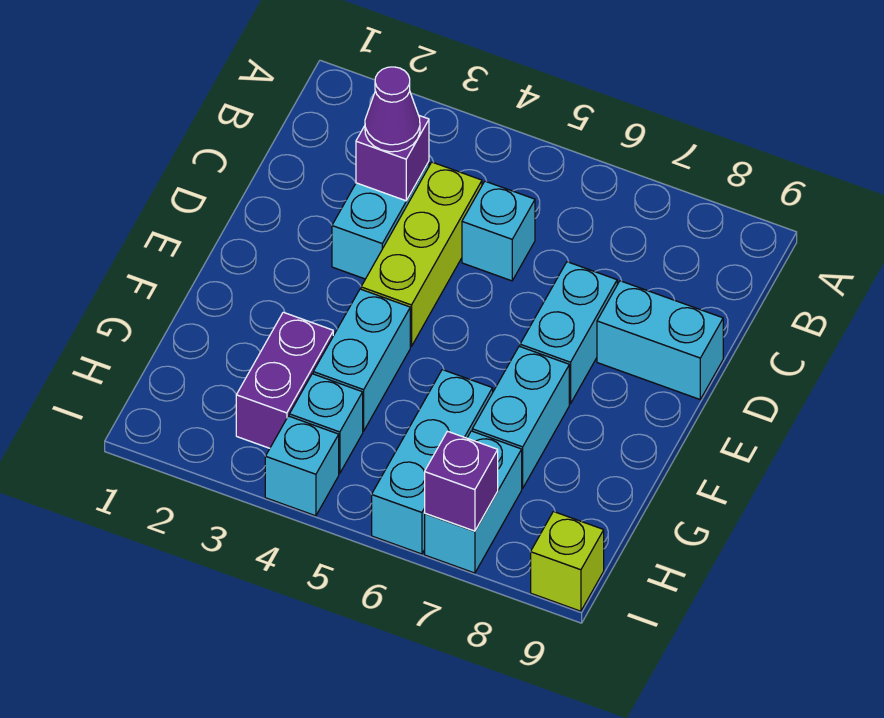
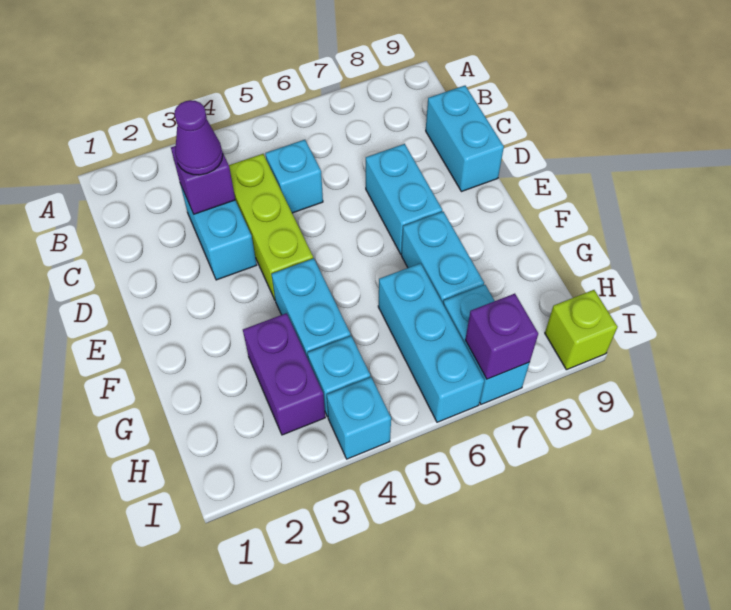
cyan 1x2 brick [597,281,723,399] -> cyan 1x2 brick turned to [426,86,504,192]

